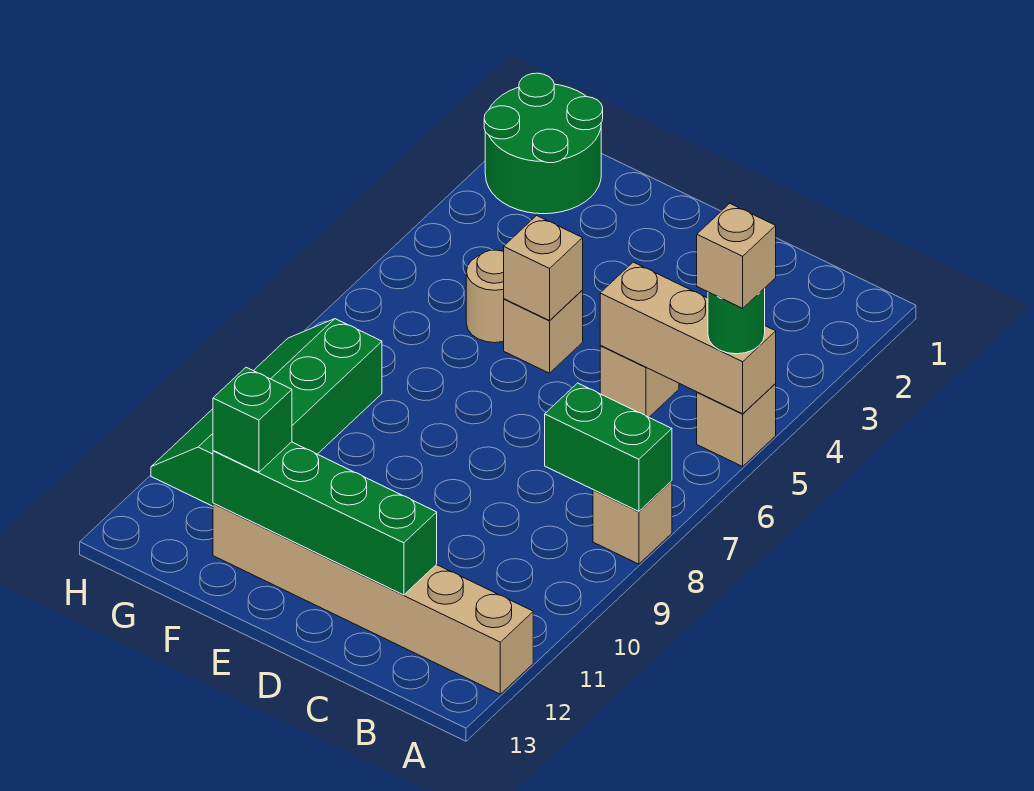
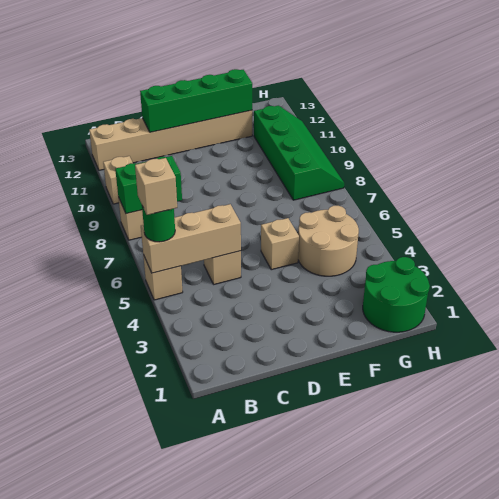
tan 1x1 brick [504,216,583,321] -> tan 1x1 brick moved to [103,156,133,204]
tan 1x1 round brick [466,250,504,343] -> tan 2x2 round brick [298,206,359,276]
green 1x1 brick [213,367,292,472] -> none

